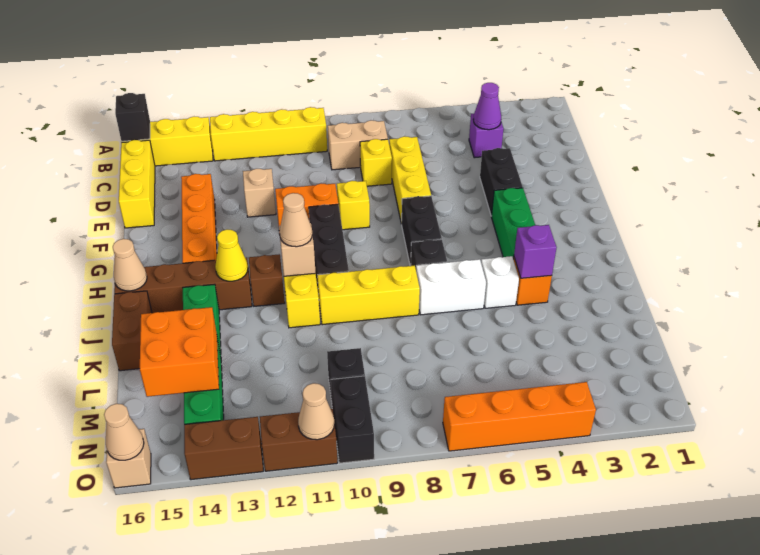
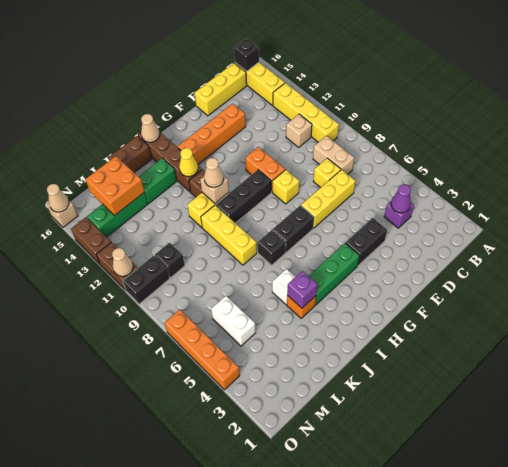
tan 1x1 brick [243,169,276,217] -> tan 1x1 brick moved to [286,114,312,147]
white 1x2 brick [416,259,486,315] -> white 1x2 brick moved to [211,296,256,346]

